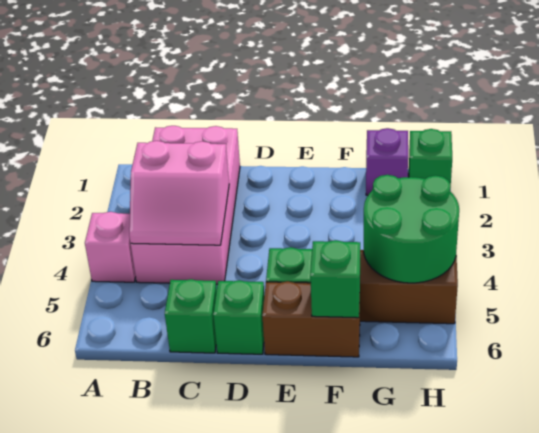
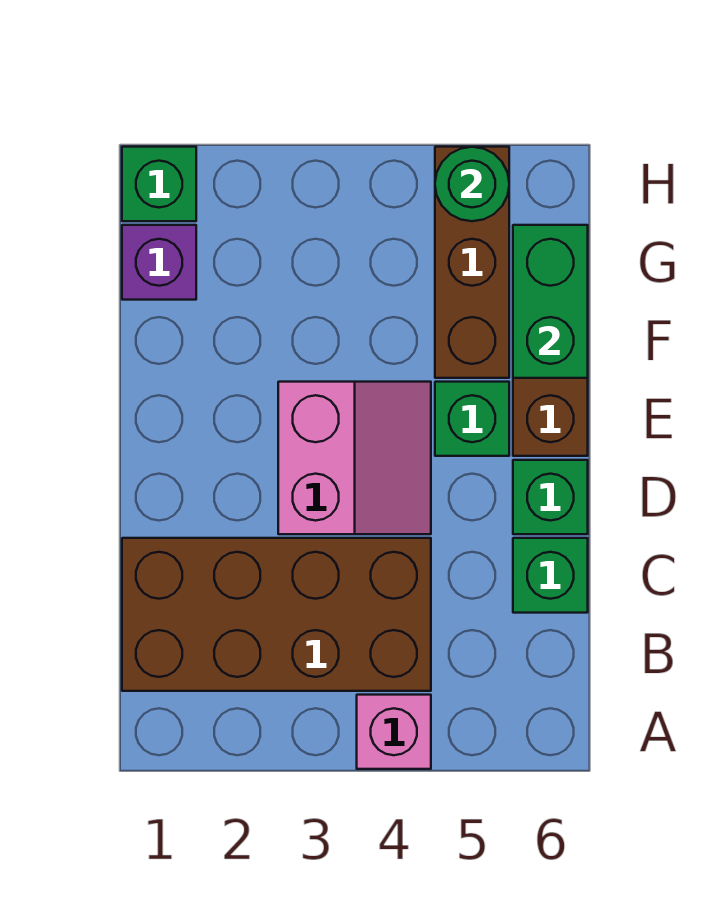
pink 2x4 brick [131,126,240,284] -> brown 2x4 brick [122,538,431,691]
pink 2x2 slope [129,141,229,245] -> pink 2x2 slope moved to [278,382,431,534]
green 1x1 brick [311,240,360,318] -> green 1x2 brick [513,225,588,378]
green 2x2 round brick [364,175,459,283] -> green 1x1 round brick [435,147,509,221]

